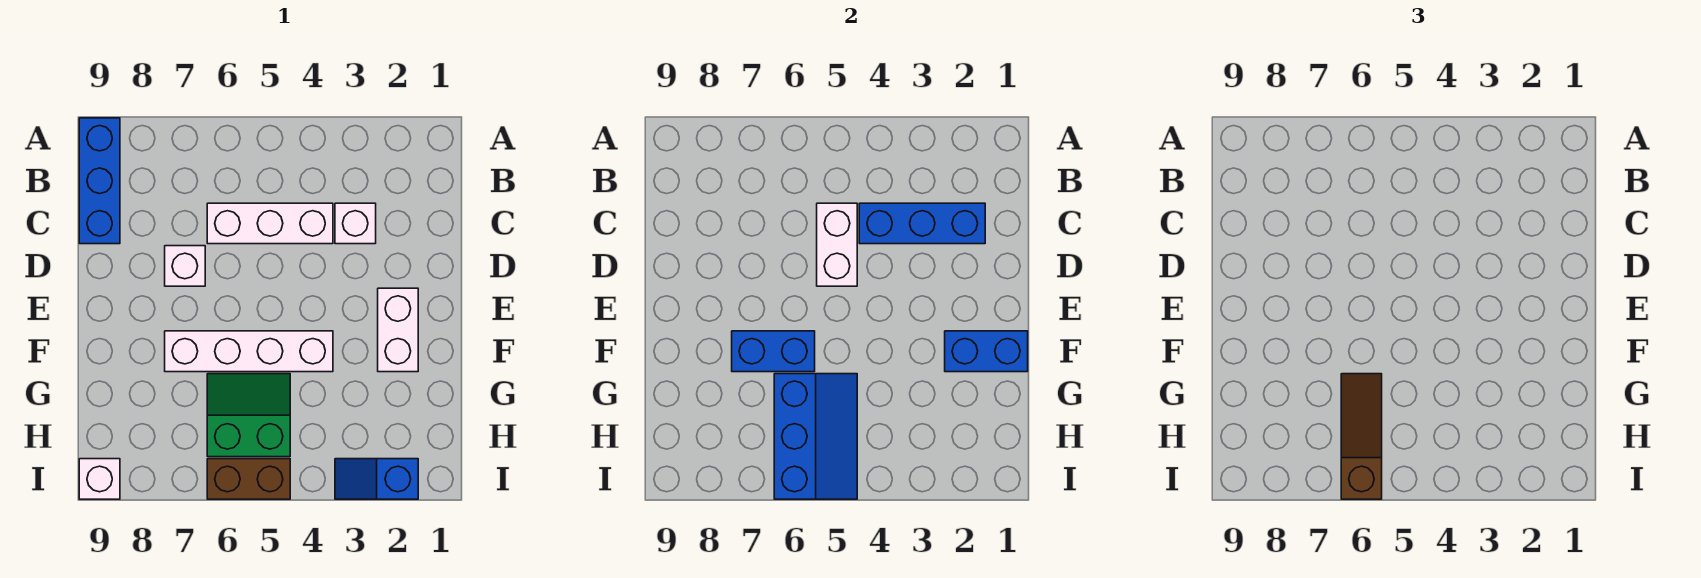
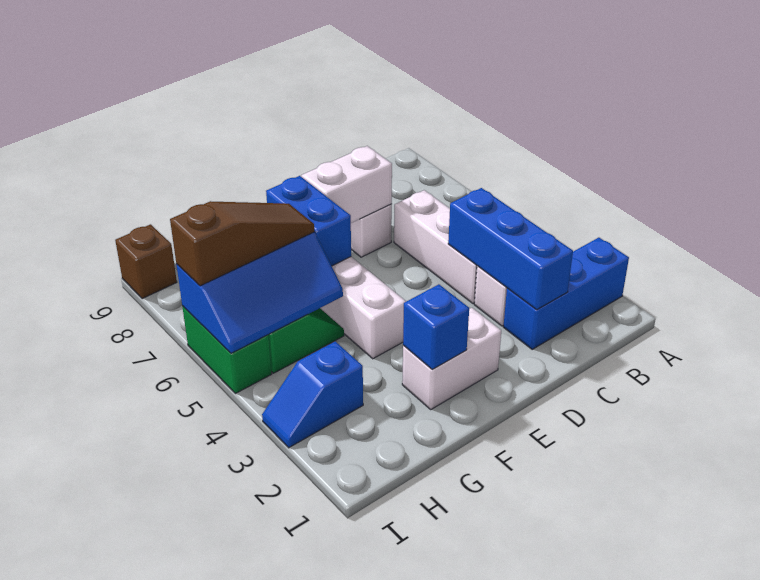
blue 1x3 brick [79,118,120,244] -> blue 1x3 brick moved to [503,238,629,349]
white 1x2 brick [817,203,857,286] -> white 1x2 brick moved to [301,146,392,223]
blue 1x2 brick [945,331,1028,372] -> blue 1x1 brick [403,284,469,370]
blue 1x2 slope [335,459,418,499] -> blue 1x2 slope turned to [262,341,363,448]
brown 1x2 brick [207,459,290,499] -> green 1x2 brick [182,306,272,393]
white 1x1 brick [79,459,120,499] -> brown 1x1 brick [115,224,177,299]

